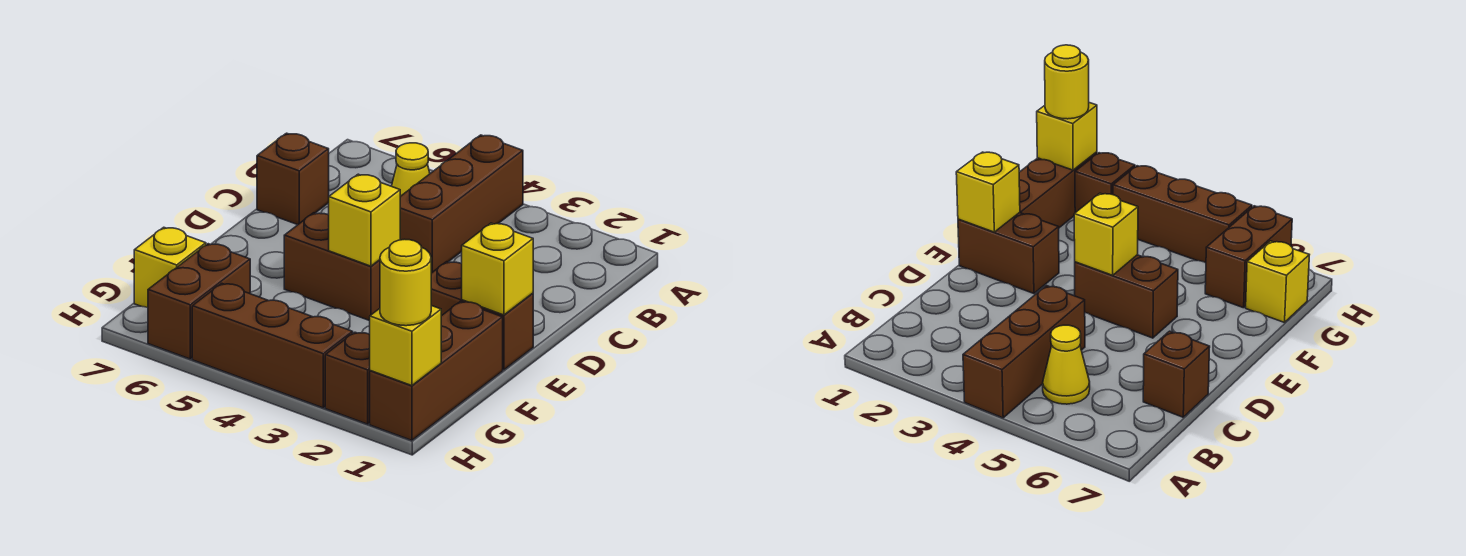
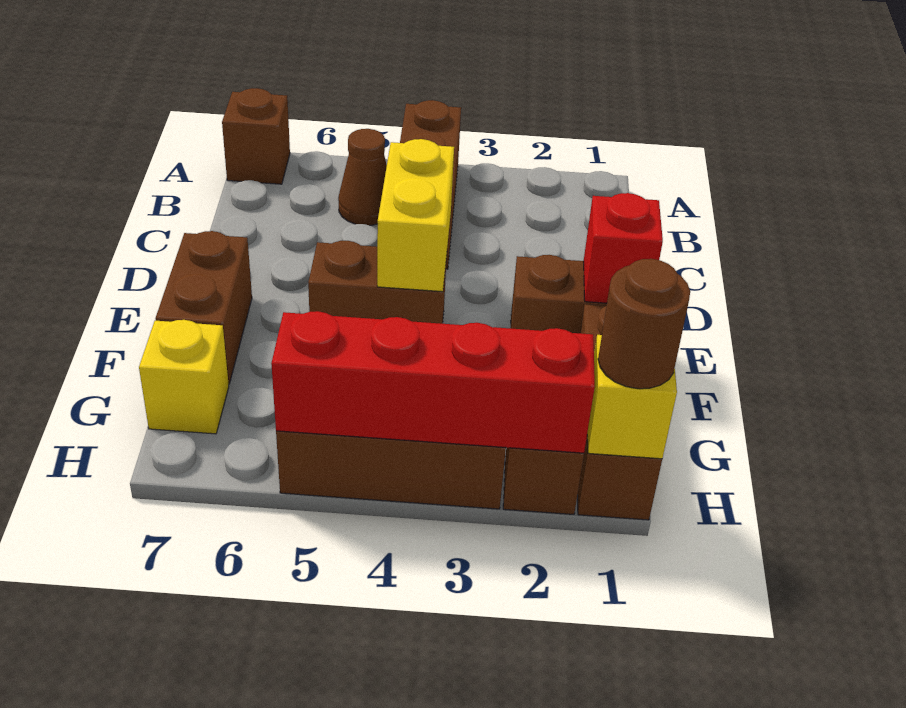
yellow 1x1 cone [392,143,430,196] -> brown 1x1 cone [338,129,387,225]
brown 1x1 brick [257,133,329,225] -> brown 1x1 brick moved to [222,88,290,184]
yellow 1x1 brick [462,223,533,315] -> red 1x1 brick [584,193,663,303]
yellow 1x1 brick [329,174,400,266] -> yellow 1x2 brick [377,139,454,292]
brown 1x2 brick [148,244,250,359] -> brown 1x2 brick moved to [156,231,252,384]
yellow 1x1 round brick [380,239,431,326] -> brown 1x1 round brick [598,259,690,389]
none -> red 1x4 brick [271,311,595,453]

